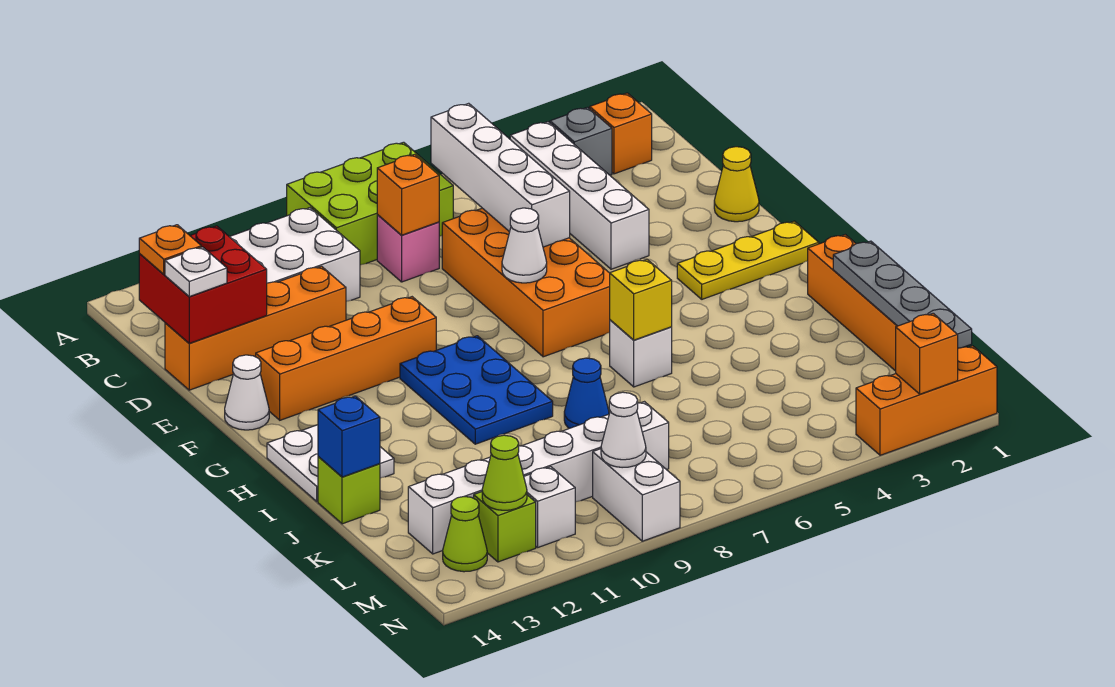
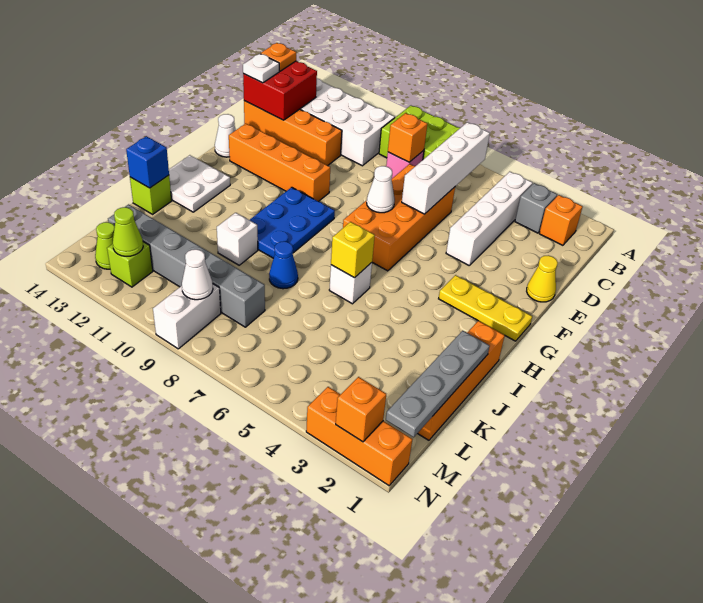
white 1x6 brick [408,402,669,554] -> grey 1x6 brick [108,204,265,327]
white 1x1 brick [524,467,575,547] -> white 1x1 brick moved to [217,213,258,265]

